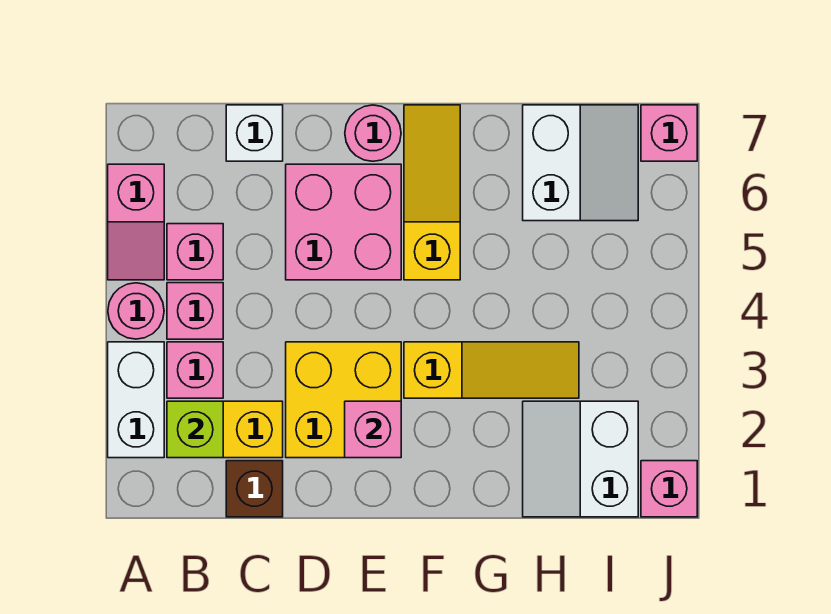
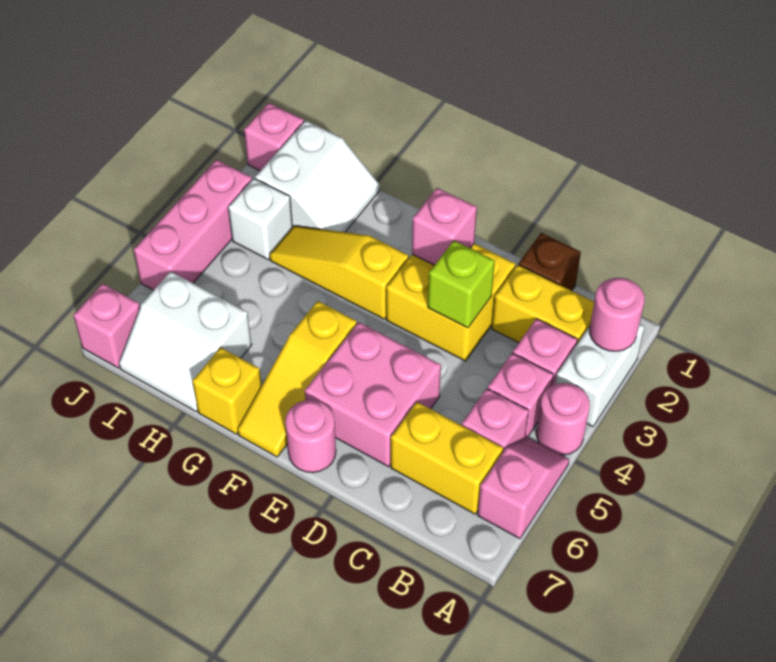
none -> pink 1x1 round brick [590,278,644,351]
lime 1x1 brick [167,401,223,458] -> lime 1x1 brick moved to [428,241,495,328]
none -> yellow 1x2 brick [391,402,503,514]
white 1x1 brick [226,105,283,161] -> white 1x1 brick moved to [228,178,292,259]
none -> yellow 1x1 brick [192,347,262,434]
white 2x2 slope [523,105,638,221] -> white 2x2 slope turned to [119,271,252,411]
none -> pink 1x3 brick [134,160,252,290]

